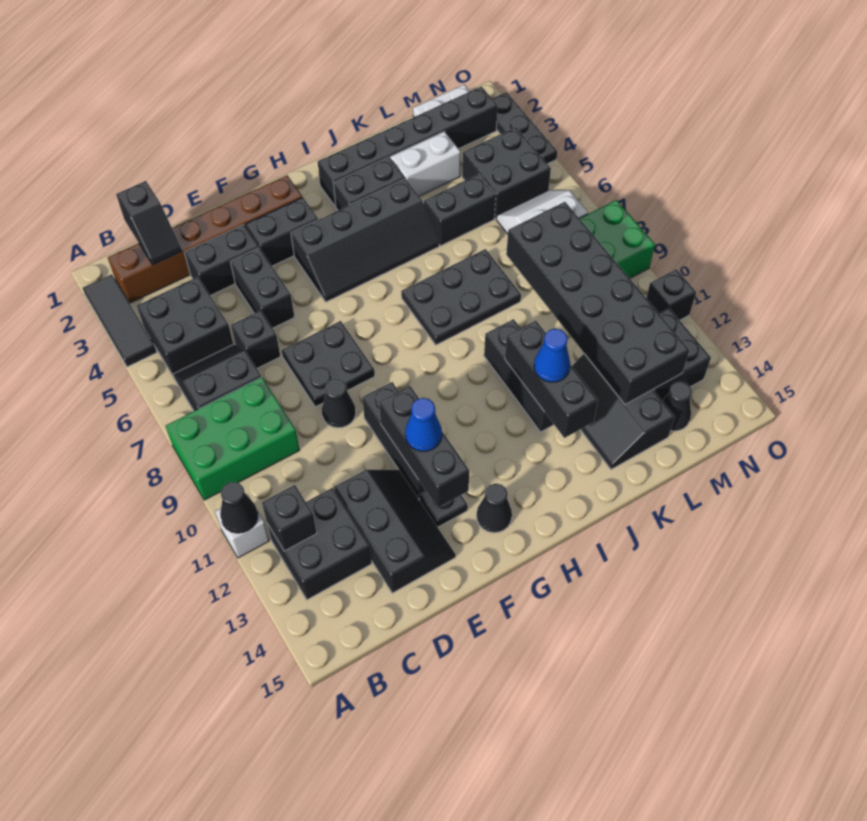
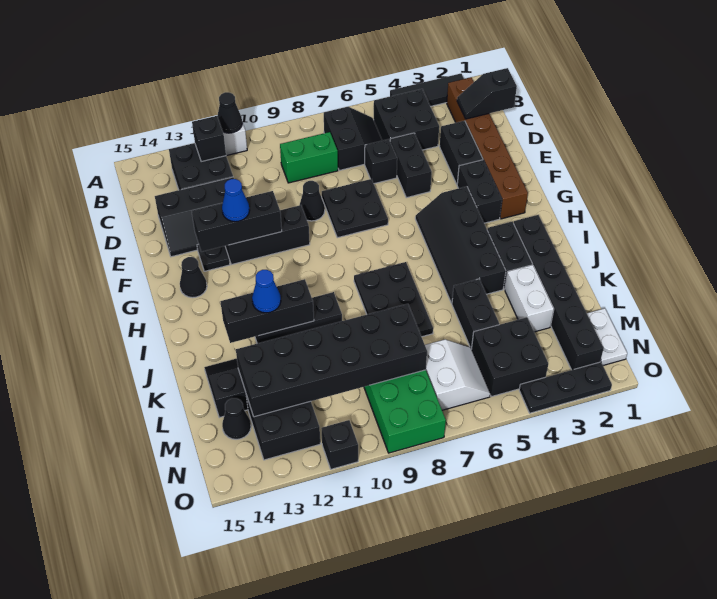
green 2x3 brick [166,377,299,500] -> green 1x2 brick [280,132,338,183]
black 1x2 brick [230,248,294,328] -> black 1x2 brick turned to [390,133,432,198]

